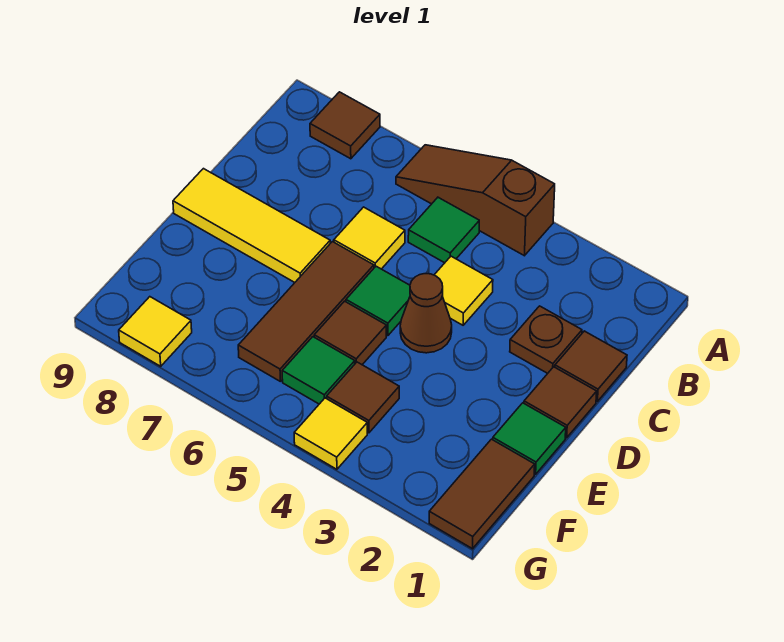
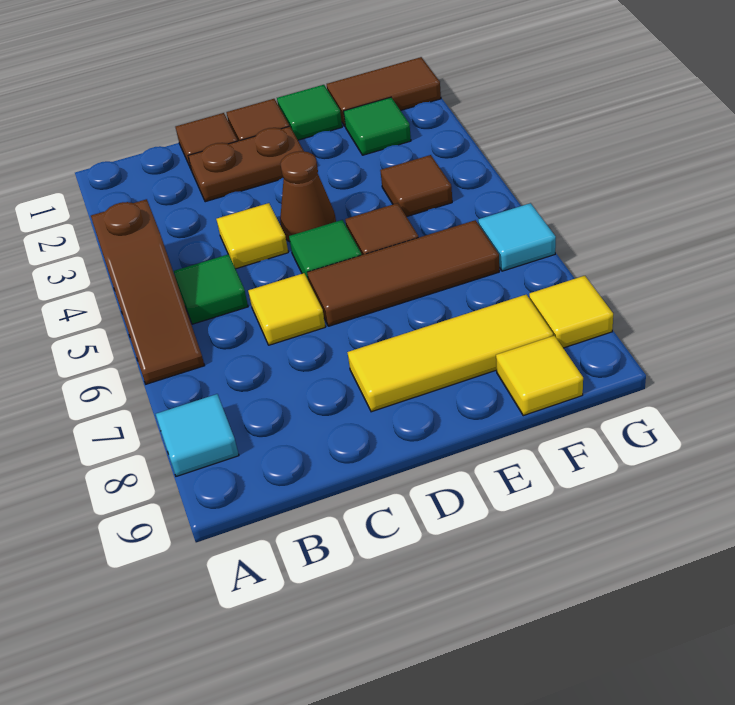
brown 1x1 tile [310,92,380,159] -> cyan 1x1 tile [156,394,239,476]
brown 1x1 plate [510,306,582,373] -> brown 1x2 plate [188,126,304,202]
yellow 1x3 tile [173,169,330,282] -> yellow 1x3 tile turned to [347,295,553,412]
green 1x1 tile [282,337,355,404] -> green 1x1 tile moved to [343,97,411,155]
yellow 1x1 tile [294,398,367,469] -> yellow 1x1 tile moved to [496,336,583,416]
none -> cyan 1x1 tile [478,203,556,271]

